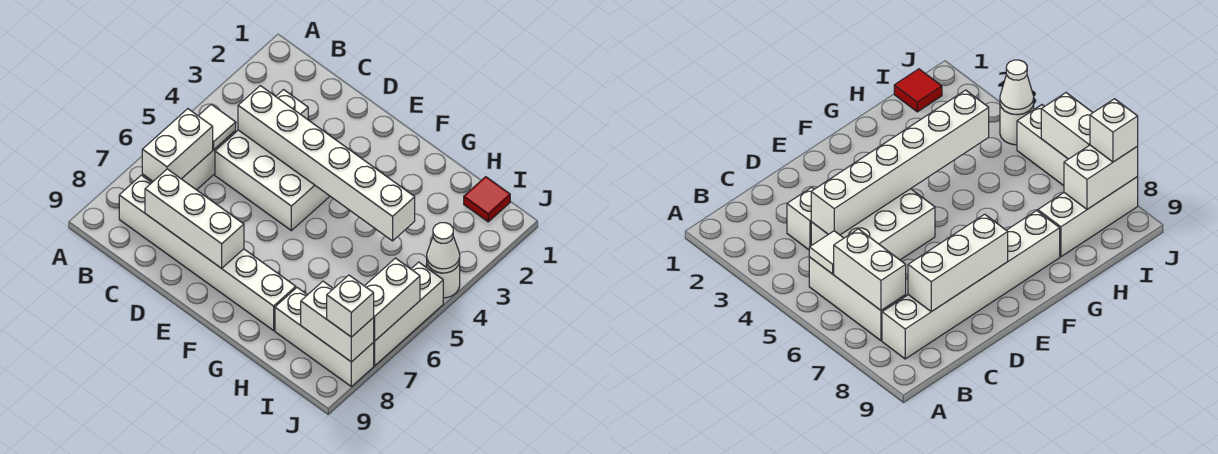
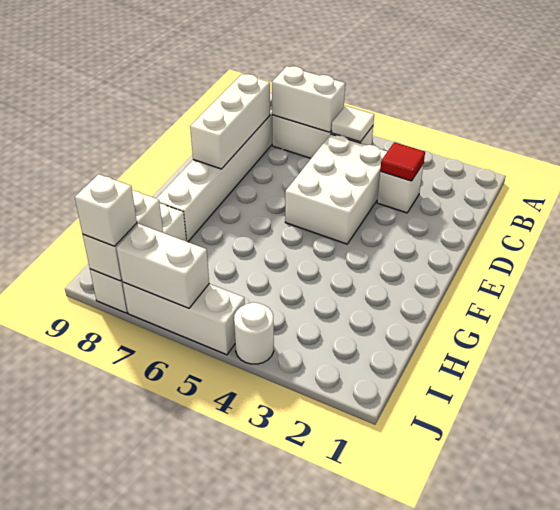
white 1x6 brick [238,86,415,241] -> none
red 1x1 tile [464,177,510,222] -> red 1x1 tile moved to [380,142,425,181]
white 1x1 cone [427,223,460,273] -> none

